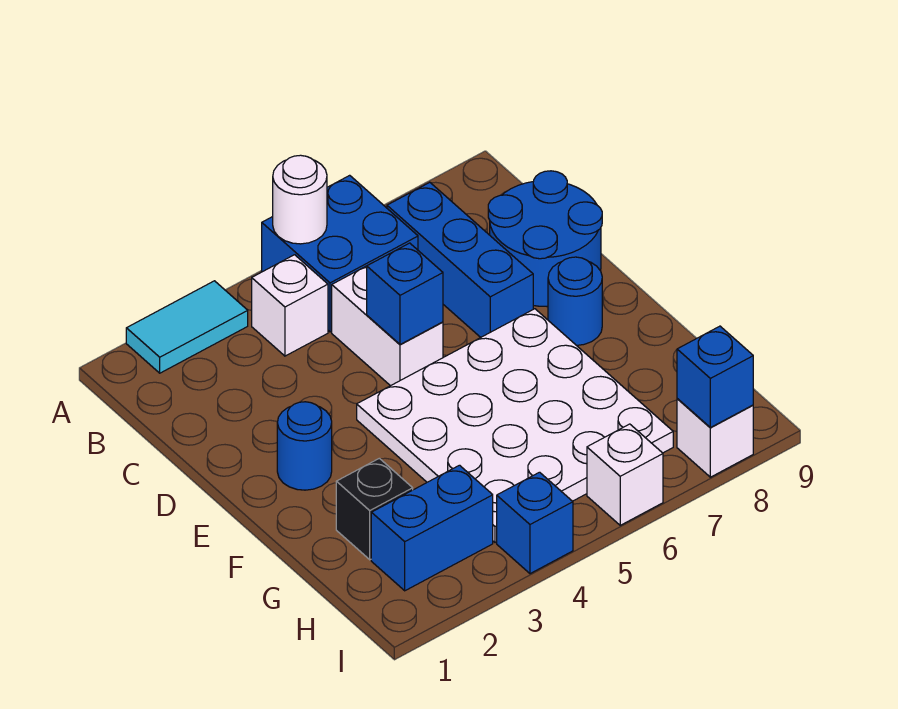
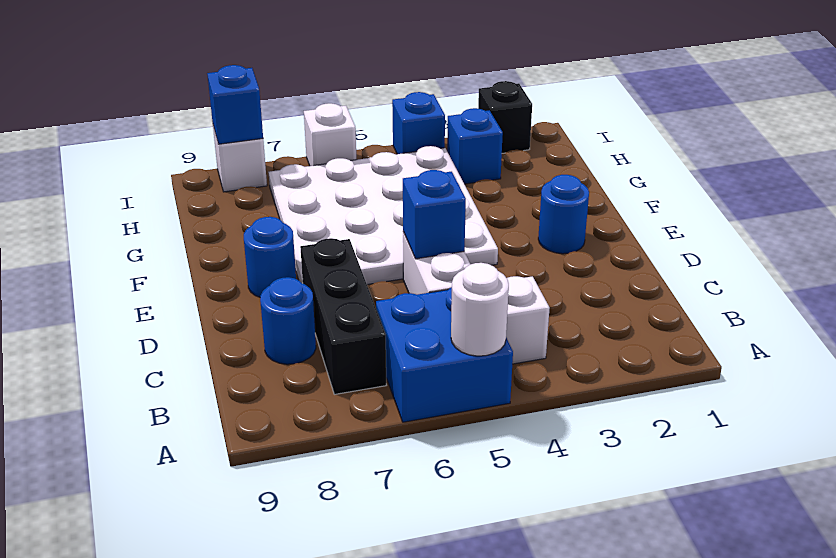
cyan 1x2 tile [126,281,248,373] -> none
blue 1x3 brick [387,182,533,337] -> black 1x3 brick [300,238,386,394]
blue 2x2 round brick [488,171,602,306] -> blue 1x1 round brick [260,277,316,364]
black 1x1 brick [336,458,413,560] -> black 1x1 brick moved to [478,81,532,153]
blue 1x2 brick [371,465,493,591] -> blue 1x1 brick [447,108,503,184]

